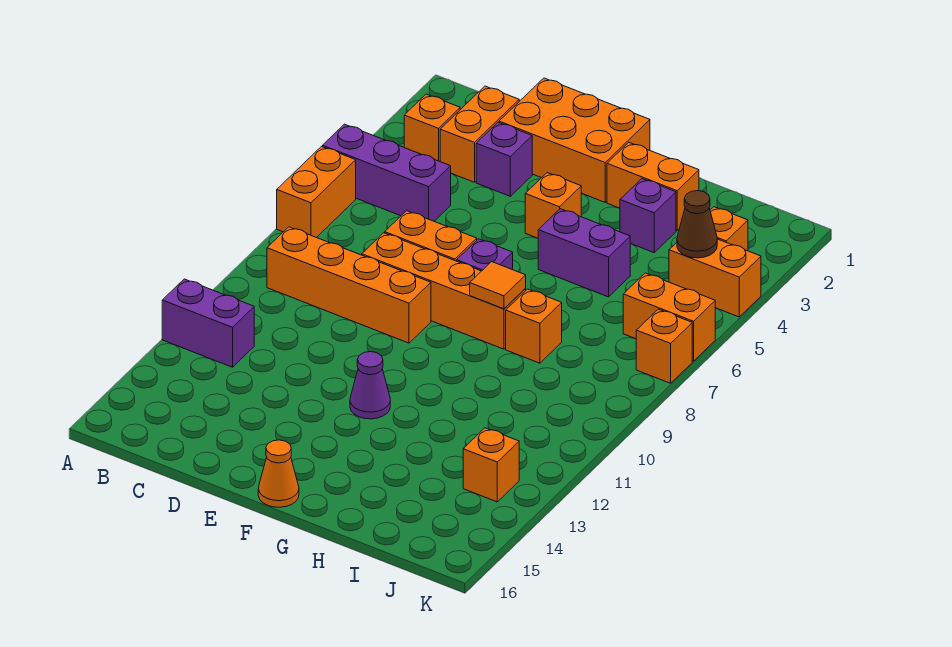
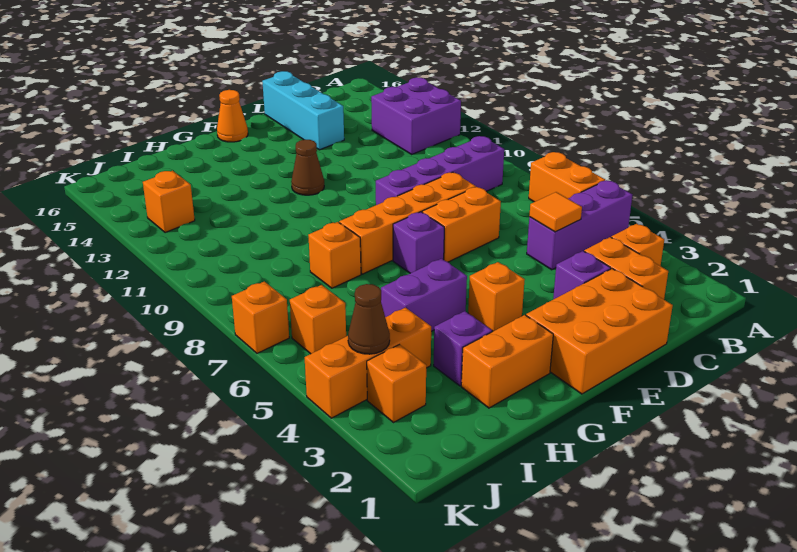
purple 1x2 brick [162,279,254,367] -> purple 2x2 brick [371,77,461,154]
orange 1x4 brick [267,227,431,343] -> purple 1x4 brick [376,136,504,205]
none -> cyan 1x3 brick [262,71,344,150]
purple 1x1 cone [350,352,390,419] -> brown 1x1 cone [291,140,324,195]
orange 1x1 tile [470,262,526,309] -> orange 1x1 tile moved to [529,192,582,232]
orange 1x2 brick [669,239,761,317] -> orange 1x3 brick [305,307,431,418]
orange 1x2 brick [623,273,715,361] -> orange 1x1 brick [290,285,346,354]

